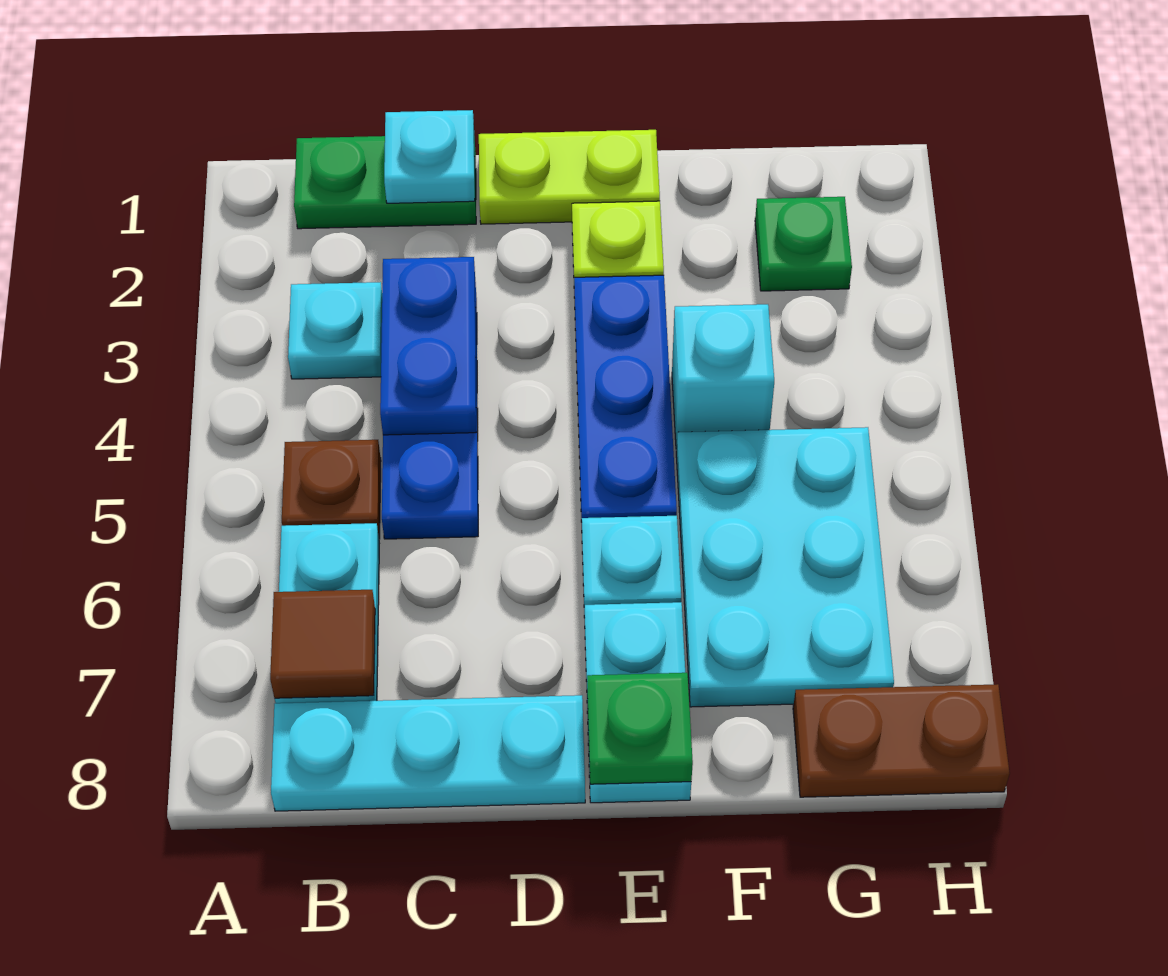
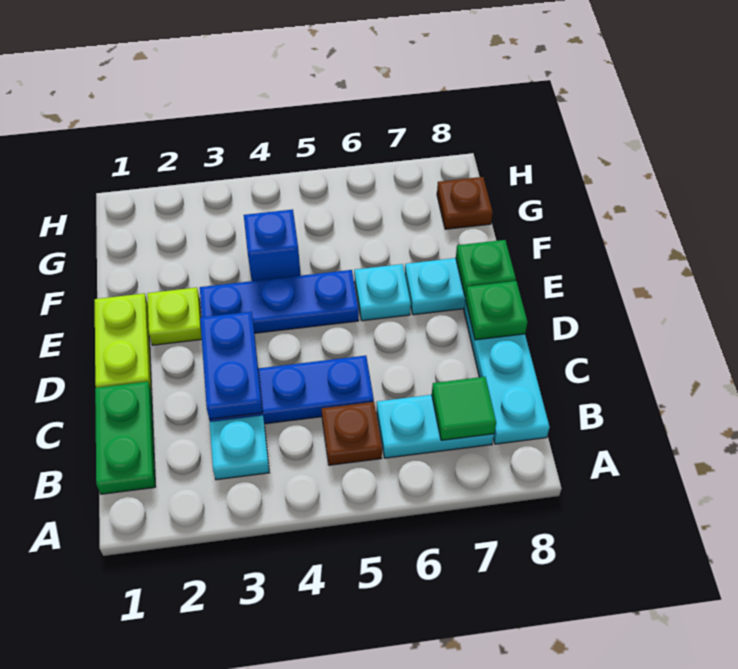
brown 1x1 tile [270,590,375,698] -> green 1x1 tile [432,377,496,440]
cyan 1x1 plate [384,110,475,203] -> none
blue 1x2 plate [380,257,476,435] -> blue 1x2 plate turned to [200,312,263,419]
cyan 1x1 brick [672,304,774,447] -> blue 1x1 brick [244,210,301,281]
cyan 2x3 plate [676,427,894,707] -> none
green 1x1 plate [755,197,852,291] -> green 1x1 plate moved to [465,281,527,340]
brown 1x2 plate [793,684,1010,797] -> brown 1x1 plate [437,177,493,229]

